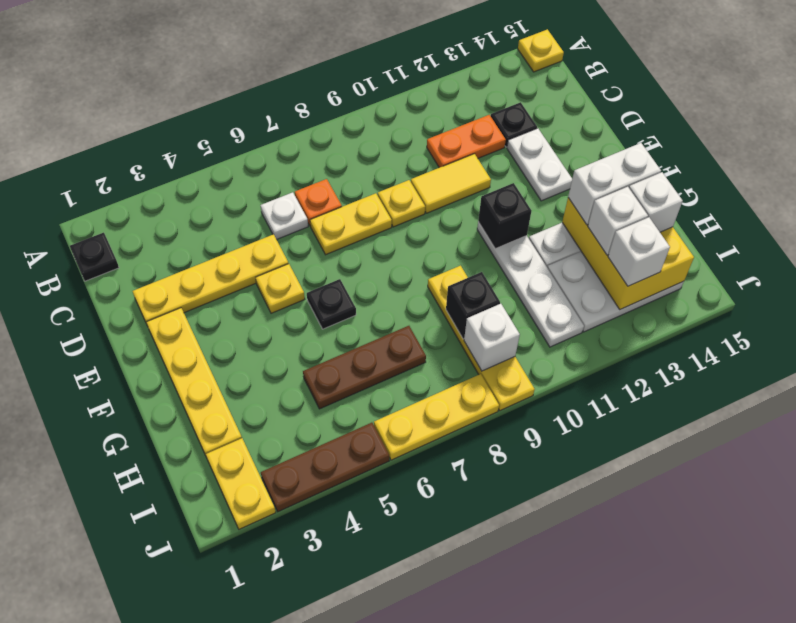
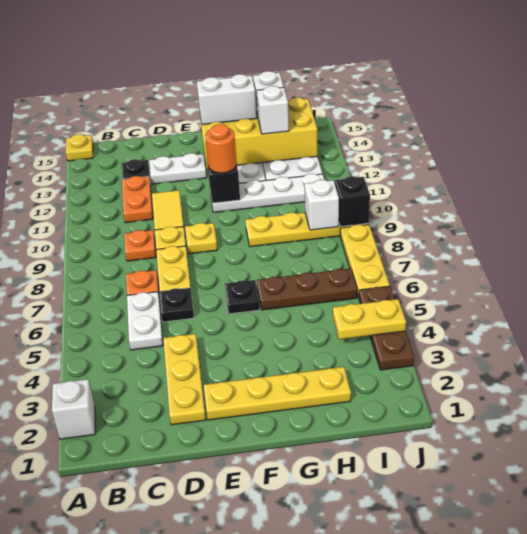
black 1x1 plate [70,233,119,281] -> black 1x1 plate moved to [160,288,194,322]
white 1x1 plate [260,192,308,240] -> white 1x2 plate [127,292,163,350]
none -> orange 1x1 plate [124,230,156,261]
yellow 1x4 plate [133,234,288,324] -> yellow 1x3 plate [163,334,206,425]
yellow 1x1 plate [255,264,305,313] -> yellow 1x1 plate moved to [185,223,217,254]
none -> orange 1x1 round brick [205,124,237,173]
yellow 2x3 brick [562,198,694,309] -> yellow 2x4 brick [200,98,318,169]
white 1x2 brick [568,143,661,225] -> white 1x2 brick turned to [197,74,257,125]
brown 1x3 plate [303,326,426,409] -> brown 1x3 plate turned to [257,268,357,310]
black 1x1 brick [446,272,500,339] -> black 1x1 brick moved to [335,176,370,227]
yellow 1x2 plate [206,438,276,529] -> yellow 1x2 plate moved to [333,299,406,339]
white 1x1 brick [608,217,670,286] -> white 1x1 brick moved to [52,379,95,439]

